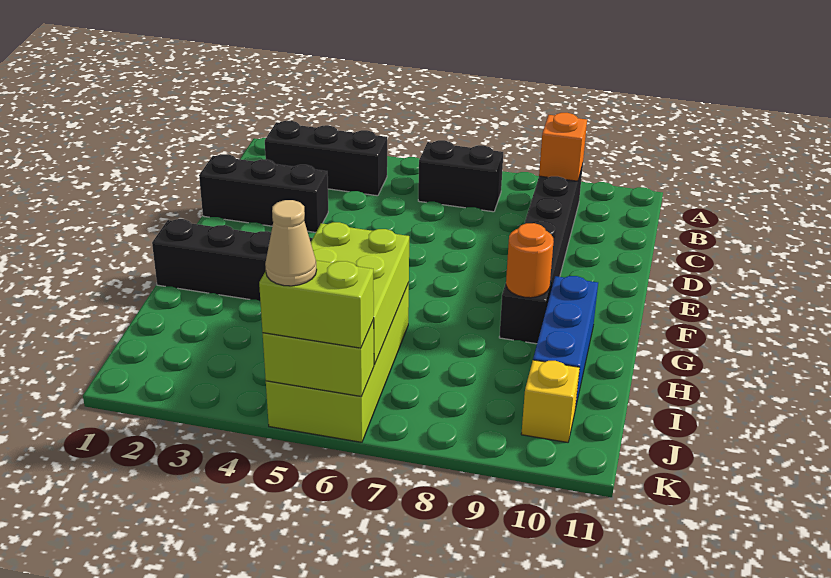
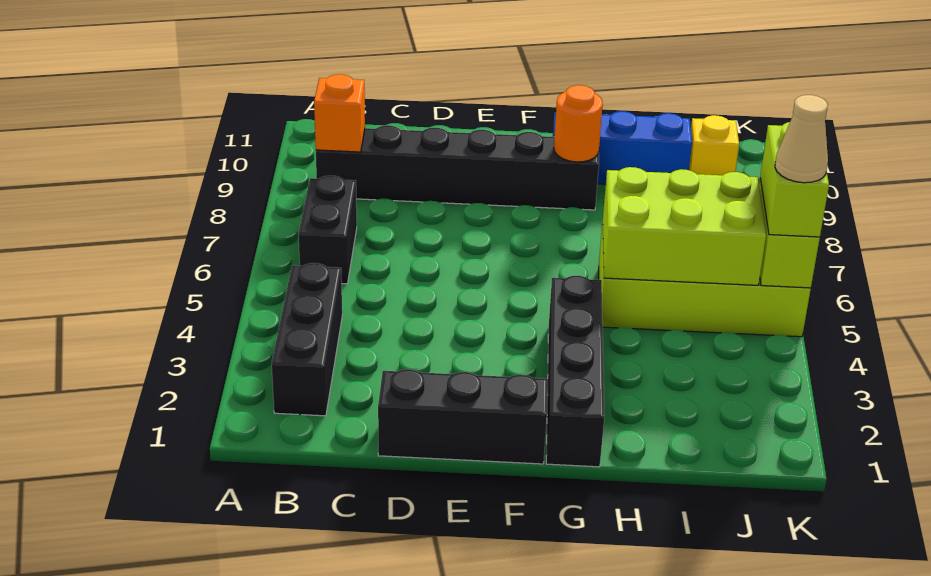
black 1x3 brick [199,154,328,232] -> black 1x3 brick turned to [378,369,548,464]

